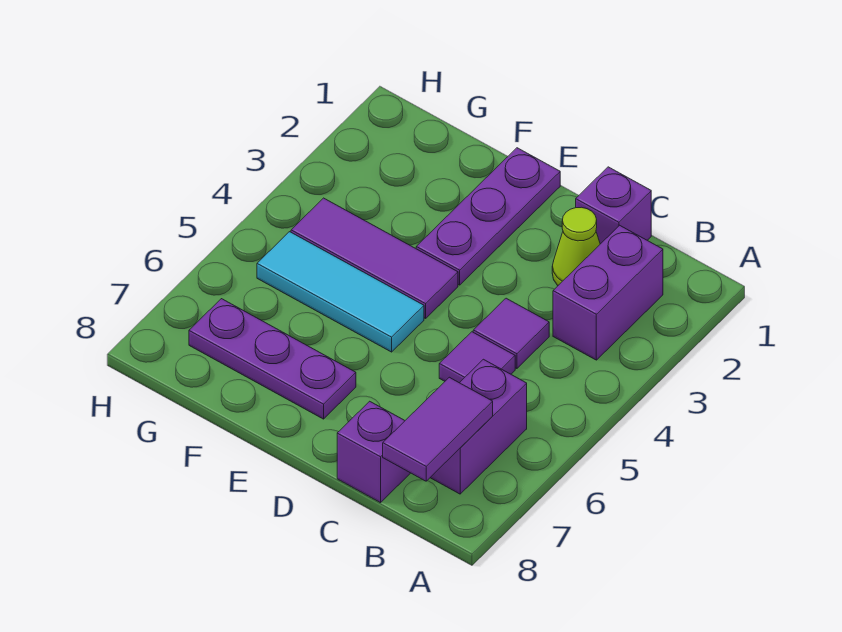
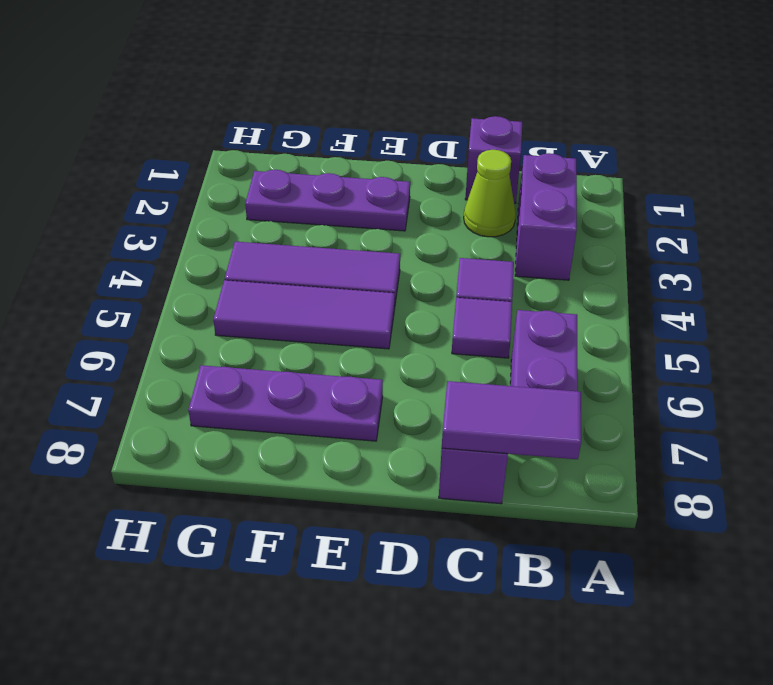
purple 1x2 tile [383,377,493,481] -> purple 1x2 tile turned to [442,381,581,459]
purple 1x3 plate [416,148,560,285] -> purple 1x3 plate turned to [245,170,410,231]
cyan 1x3 tile [257,232,424,352] -> purple 1x3 tile [213,280,395,349]

